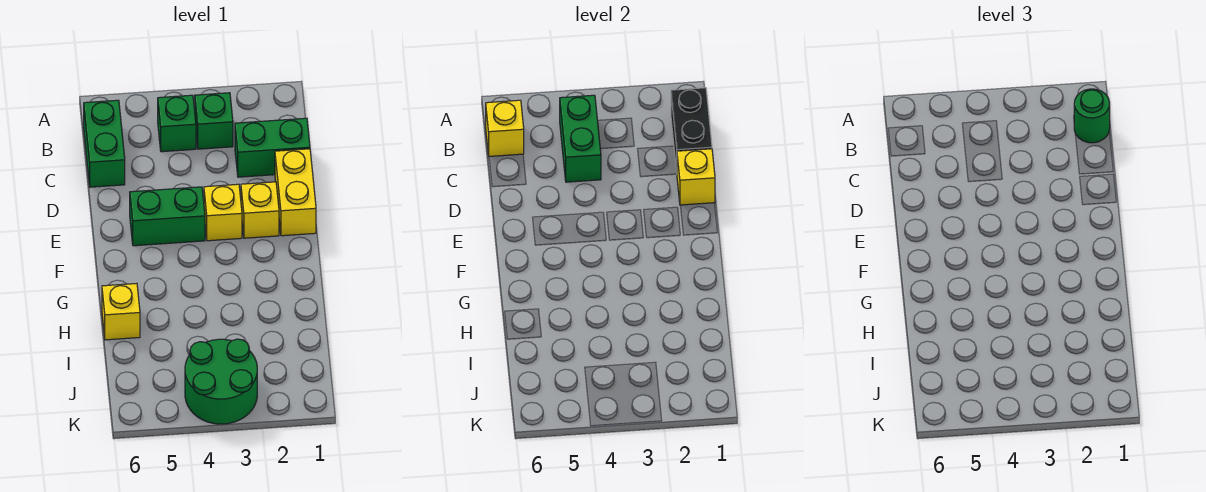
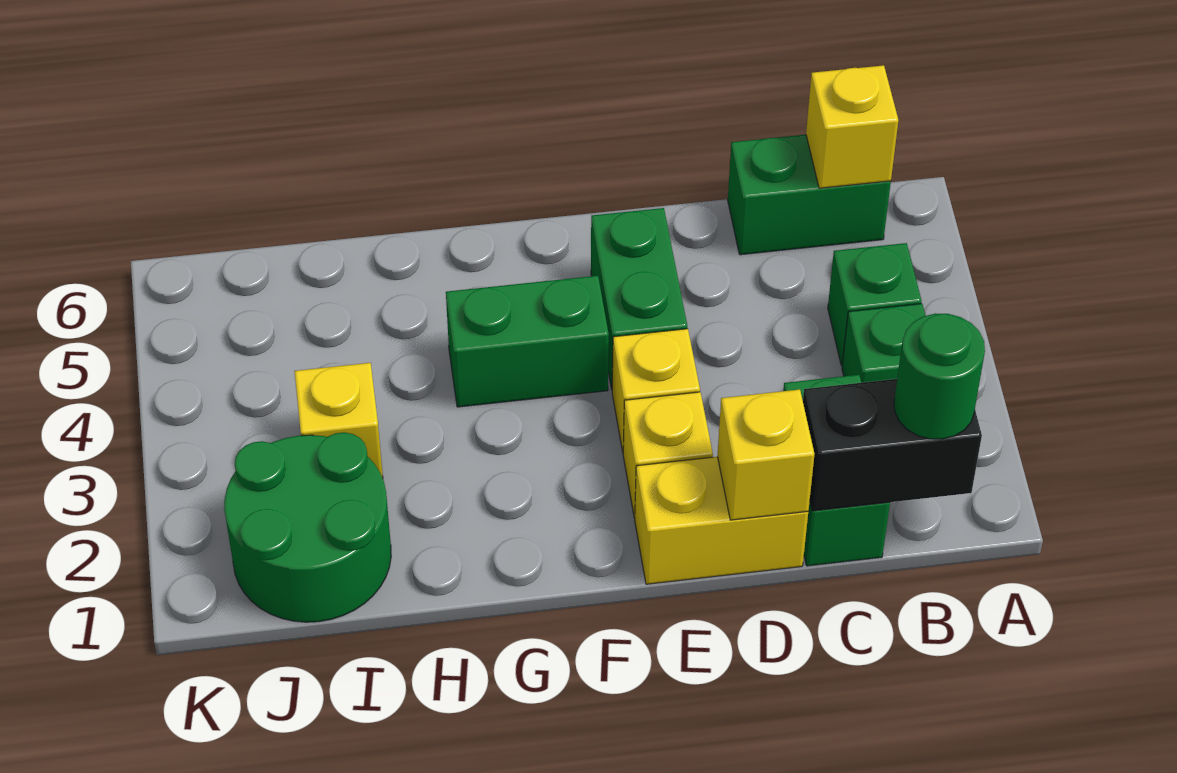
green 1x2 brick [560,95,601,182] -> green 1x2 brick moved to [446,276,609,407]
yellow 1x1 brick [102,283,140,340] -> yellow 1x1 brick moved to [295,363,383,478]
green 2x2 round brick [185,339,257,424] -> green 2x2 round brick moved to [224,432,391,622]

